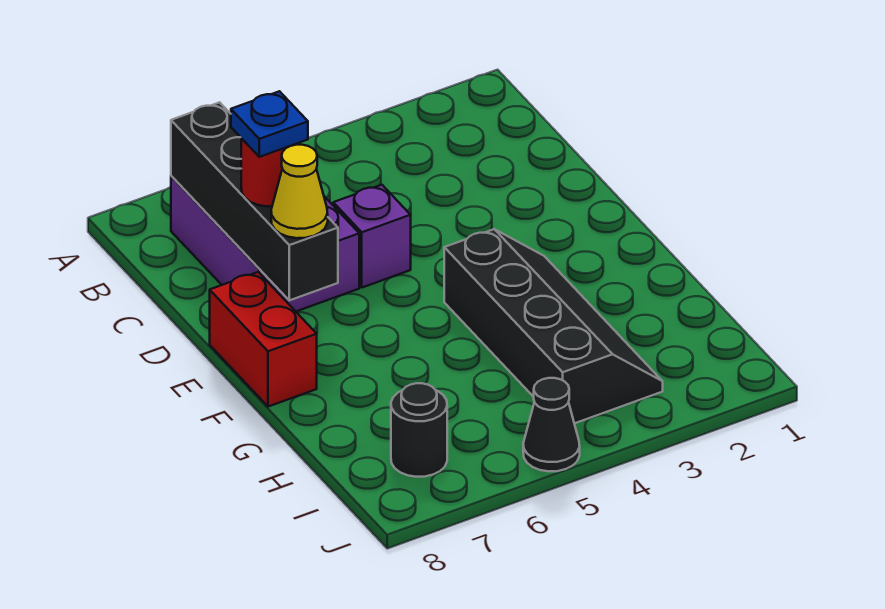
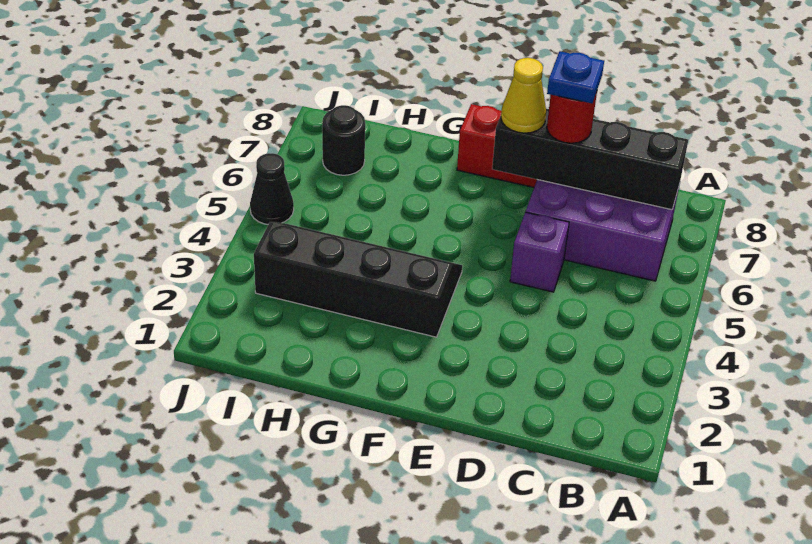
black 2x4 slope [444,229,663,423] -> black 2x4 slope turned to [254,222,462,337]

